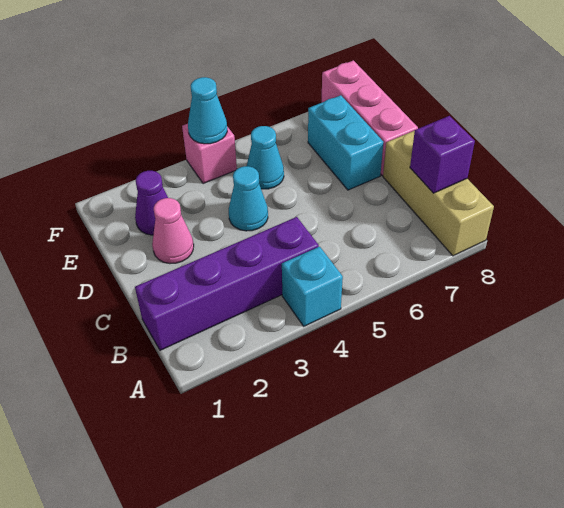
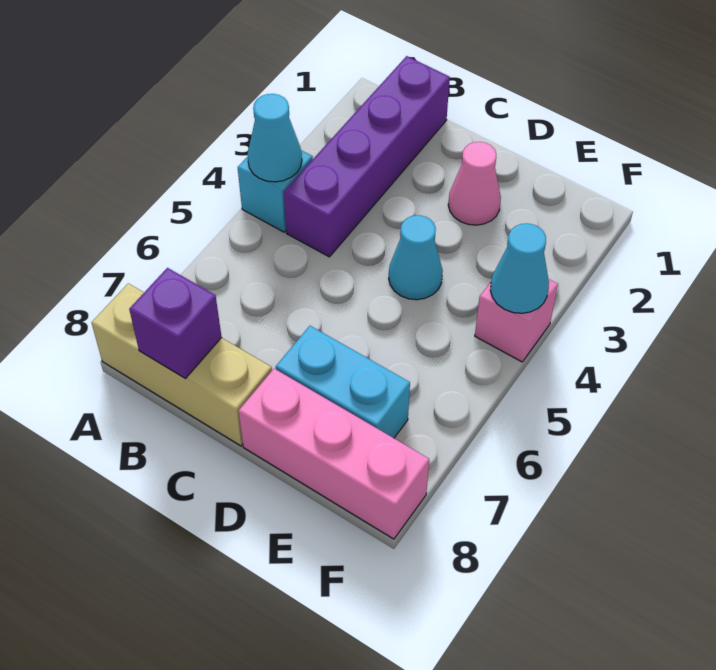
purple 1x1 cone [135,171,168,235] -> none
cyan 1x1 cone [247,126,284,189] -> cyan 1x1 cone moved to [248,94,302,182]

